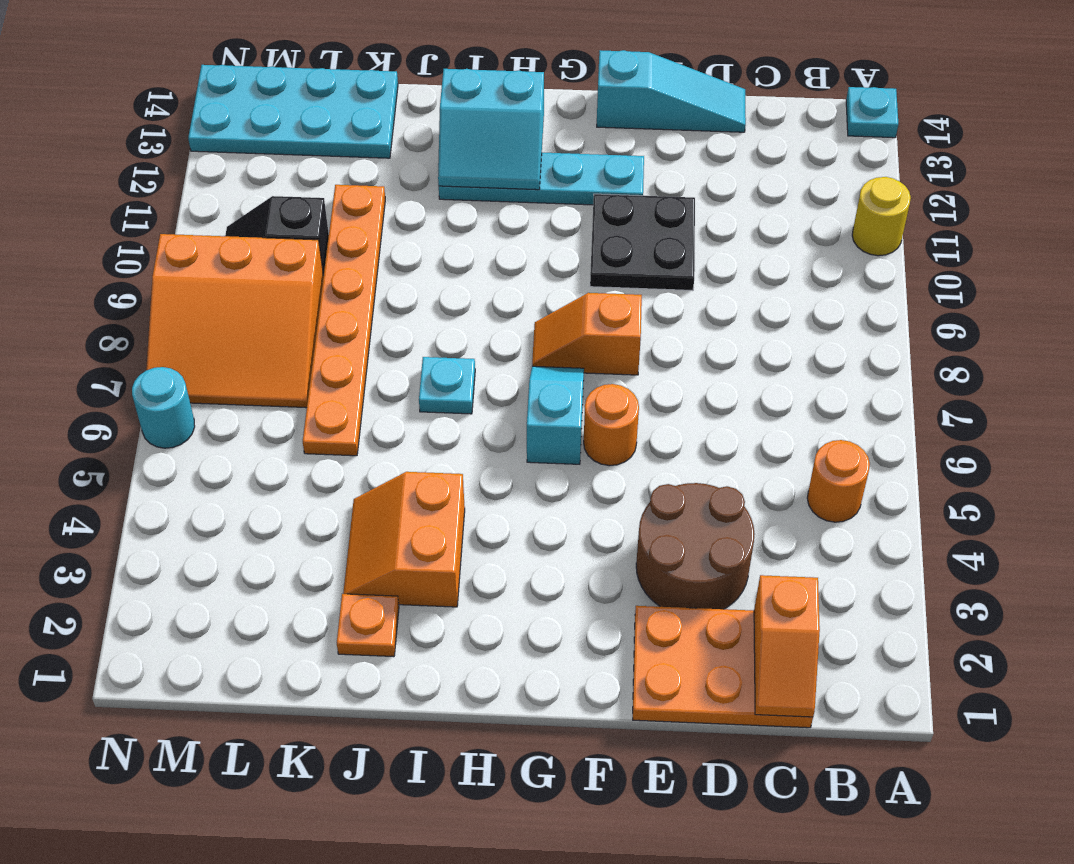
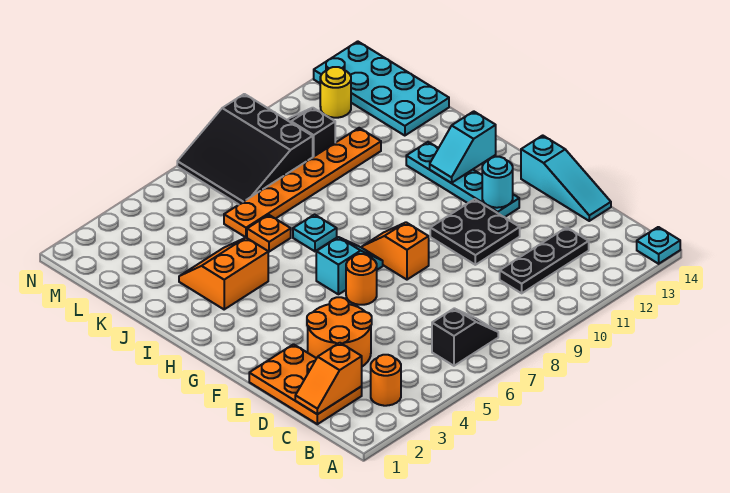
yellow 1x1 round brick [852,177,911,256] -> yellow 1x1 round brick moved to [320,67,351,118]
orange 1x1 round brick [807,440,870,522] -> orange 1x1 round brick moved to [371,355,401,406]
none -> black 1x2 slope [432,309,498,366]
none -> black 1x3 plate [500,227,589,293]
brown 2x2 round brick [636,483,755,609] -> orange 2x2 round brick [307,297,372,366]
cyan 2x2 slope [438,69,544,190] -> cyan 1x2 slope [430,111,496,183]
orange 1x1 plate [337,594,399,657] -> orange 1x1 plate moved to [247,215,291,252]
orange 3x3 slope [146,234,324,408] -> black 3x3 slope [177,94,313,204]
cyan 1x1 round brick [132,367,195,448] -> cyan 1x1 round brick moved to [482,157,513,208]

